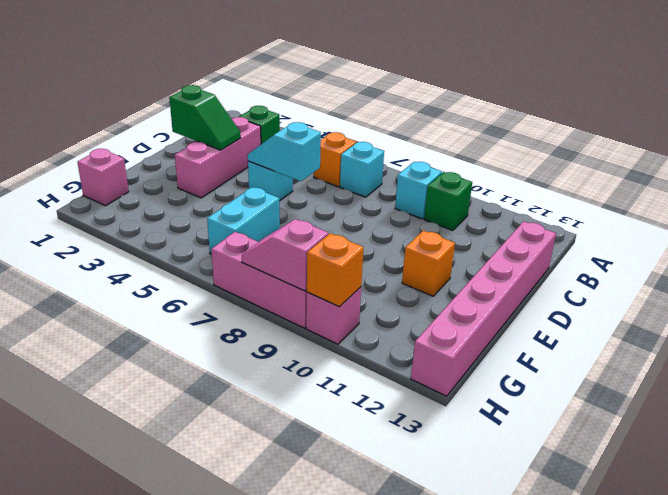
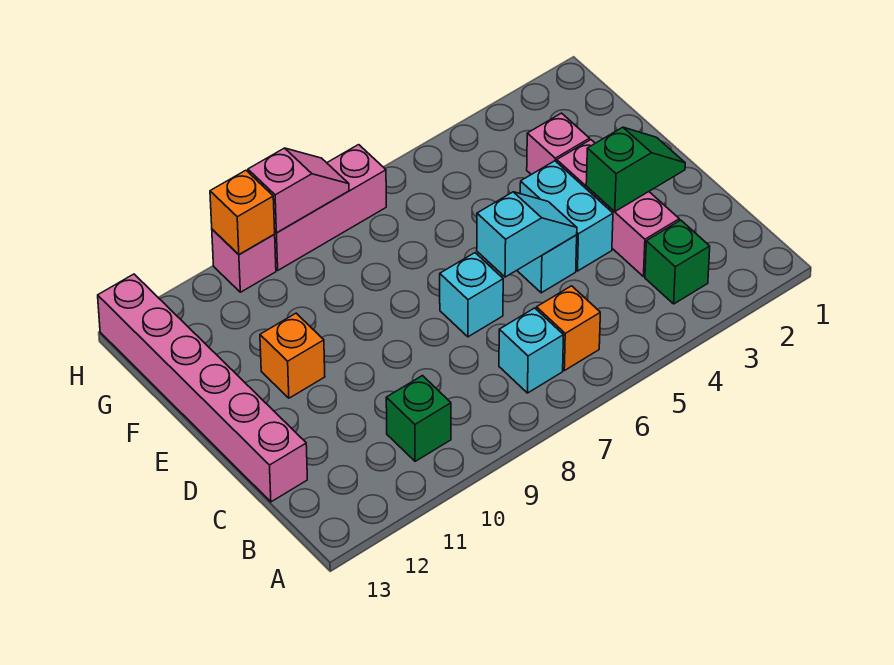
cyan 1x1 brick [395,162,442,219] -> cyan 1x1 brick moved to [440,253,503,337]
green 1x2 slope [169,85,241,150] -> green 1x2 slope turned to [586,127,685,211]
cyan 1x2 brick [207,187,280,254] -> cyan 1x2 brick moved to [520,161,613,271]
pink 1x1 brick [78,149,129,206] -> pink 1x1 brick moved to [527,113,590,175]

